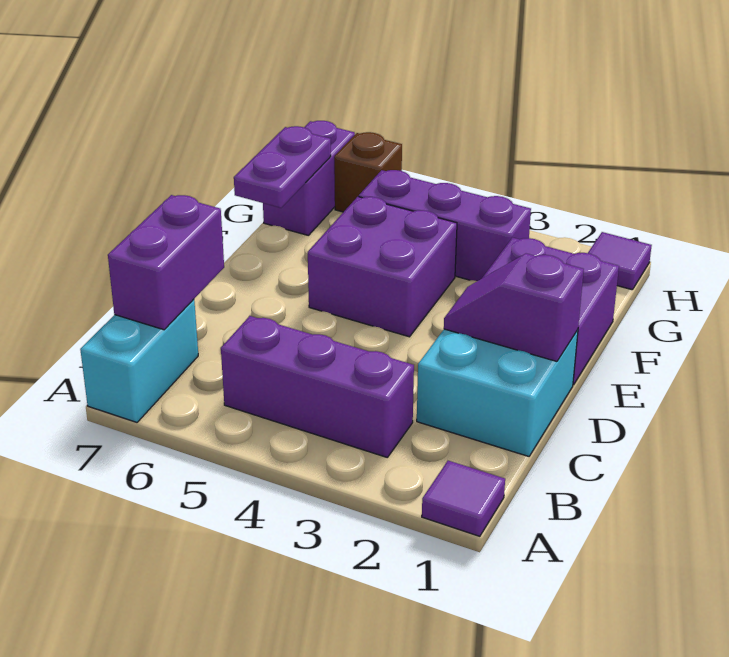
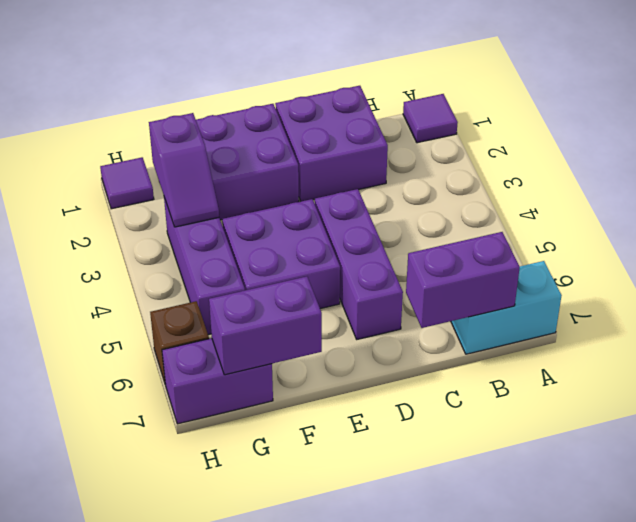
purple 1x3 brick [221,316,414,457] -> purple 1x3 brick moved to [315,189,403,339]
cyan 2x2 brick [417,329,578,456] -> purple 2x2 brick [275,86,388,201]
purple 1x2 slope [444,253,584,361] -> purple 1x2 slope moved to [149,113,219,227]
purple 1x2 plate [234,126,331,208] -> purple 1x2 brick [209,276,322,375]

